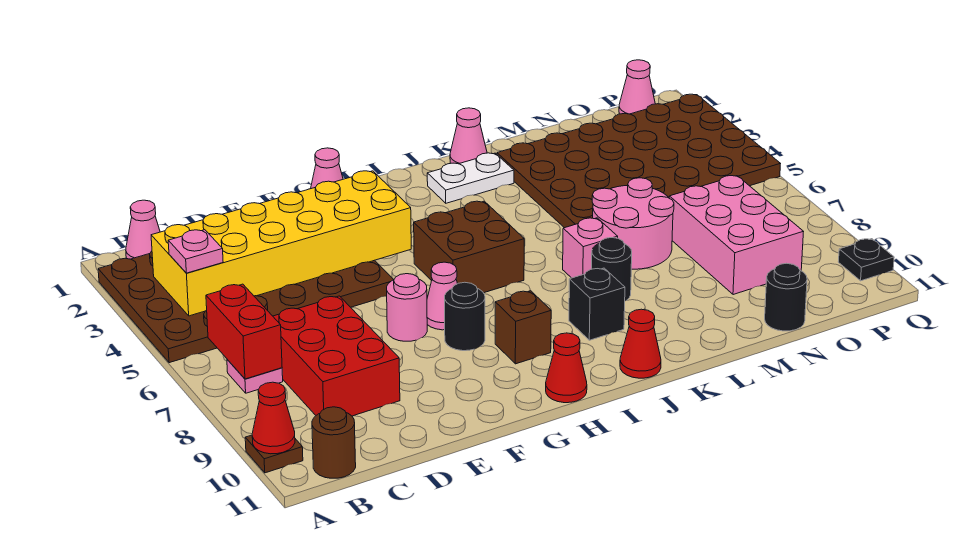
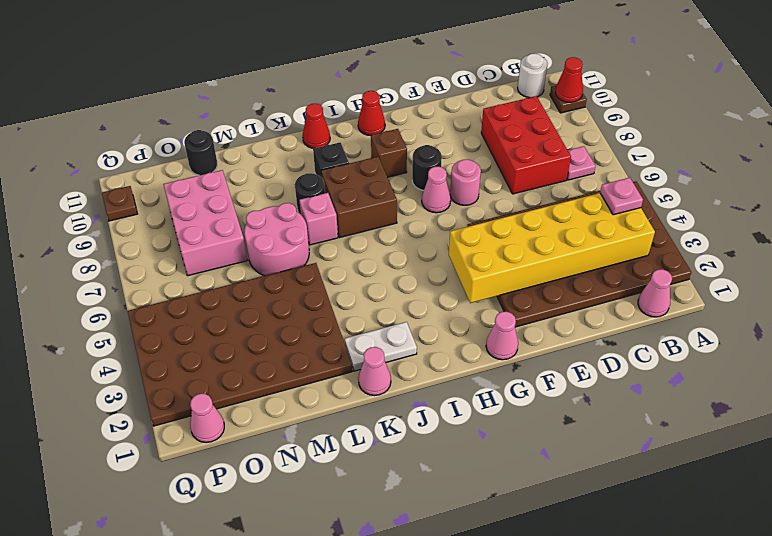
red 1x2 brick [206,284,282,379] -> none
brown 1x1 round brick [312,407,356,478] -> white 1x1 round brick [518,54,547,98]
brown 2x2 brick [414,201,524,293] -> brown 2x2 brick moved to [321,157,397,237]
black 1x1 plate [838,239,894,281] -> brown 1x1 plate [102,186,137,221]

